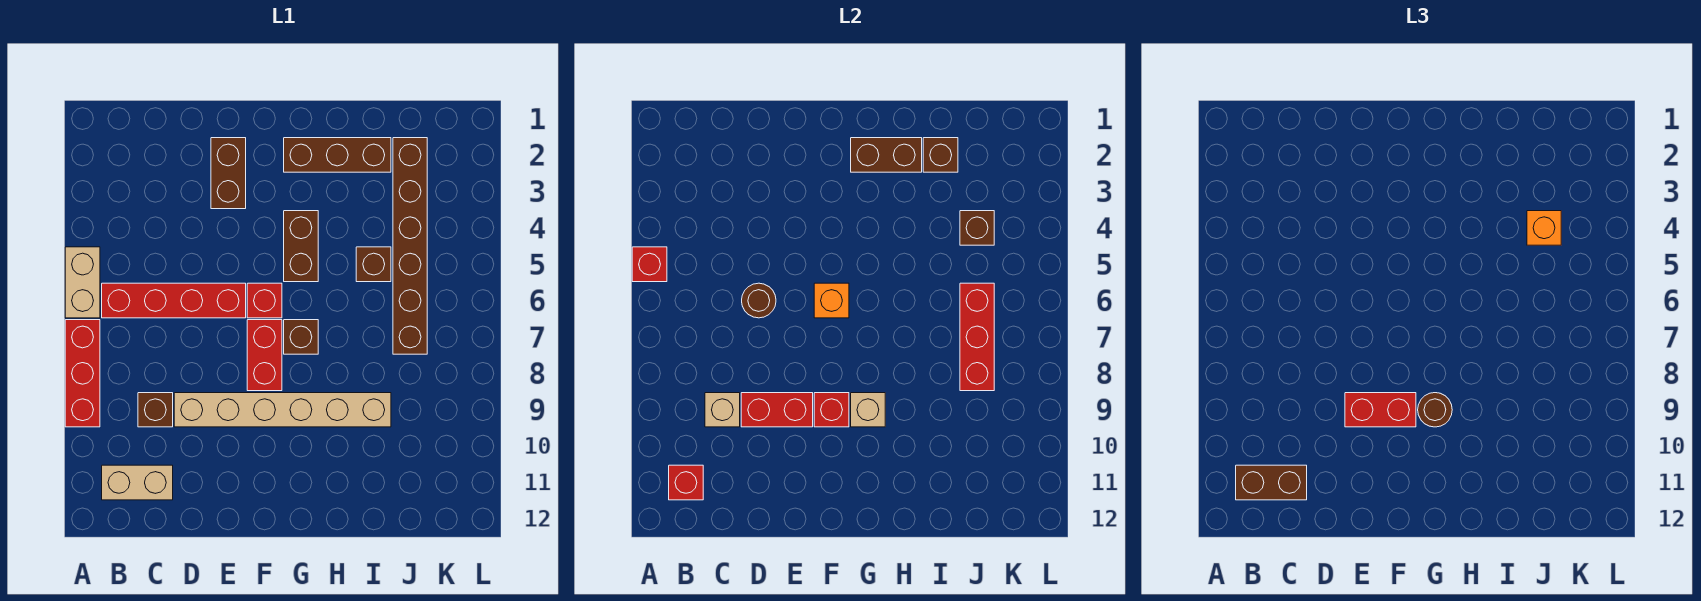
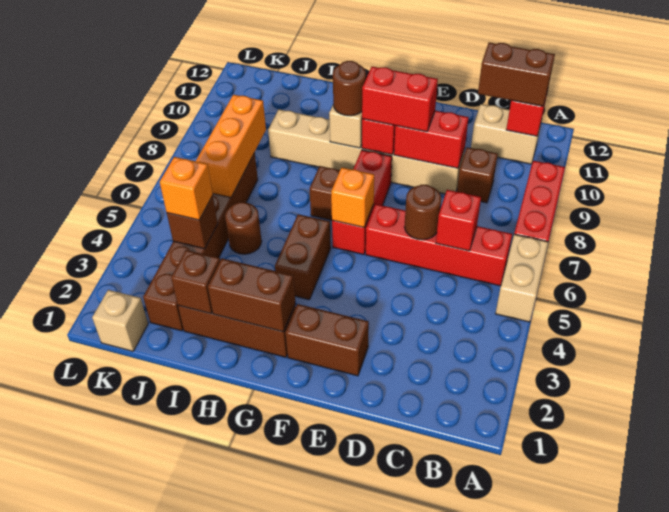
red 1x1 brick [632,247,667,282] -> red 1x1 brick moved to [436,190,481,251]
tan 1x1 brick [705,393,740,427] -> tan 1x1 brick moved to [92,290,148,351]
brown 1x2 brick [211,138,246,209] -> brown 1x2 brick turned to [285,304,369,376]
brown 1x1 brick [356,247,391,282] -> brown 1x1 round brick [225,202,262,254]
red 1x3 brick [960,283,994,391] -> orange 1x3 brick [196,95,266,198]

